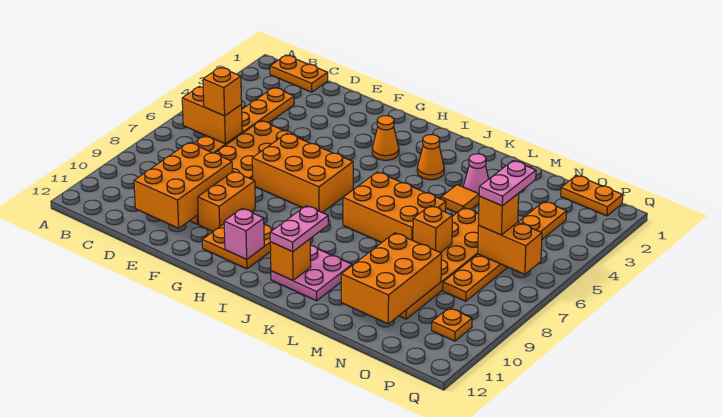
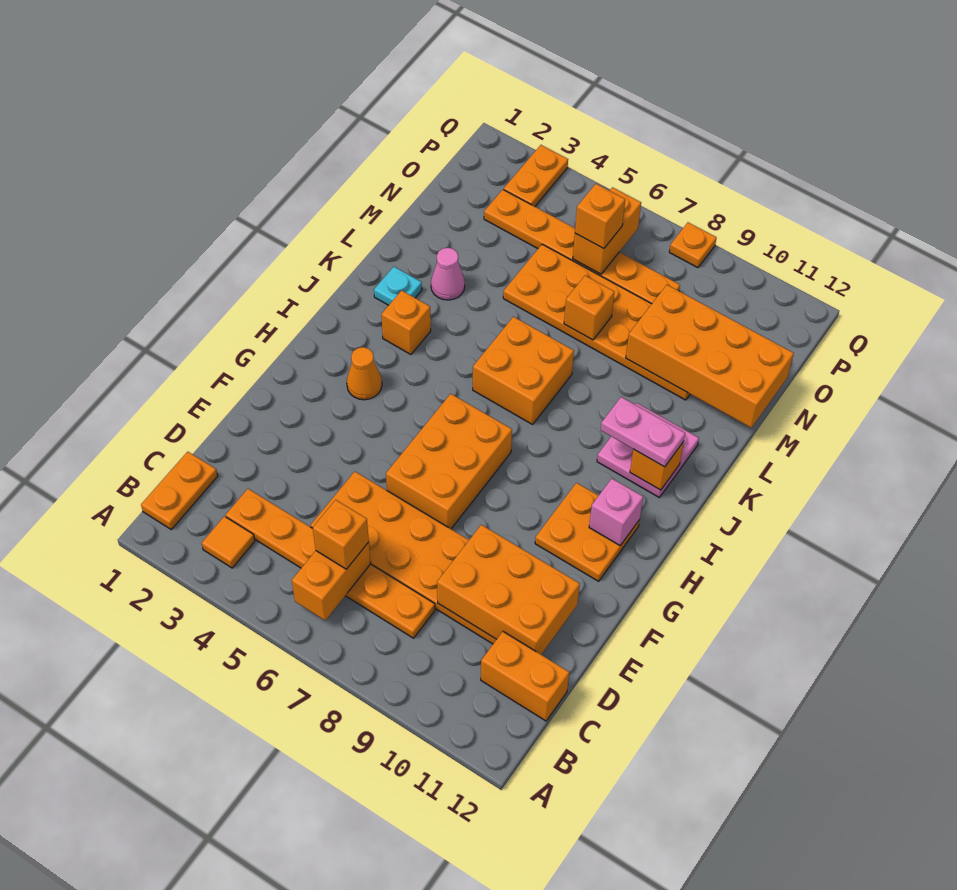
orange 1x2 brick [198,172,255,231] -> orange 1x2 brick moved to [481,632,569,721]
orange 1x1 cone [417,135,444,180] -> orange 1x1 brick [381,290,431,354]
orange 2x3 brick [343,172,446,243] -> orange 2x2 brick [473,317,574,424]
none -> cyan 1x1 plate [374,267,422,305]
orange 1x1 tile [441,185,479,213] -> orange 1x1 tile moved to [202,516,255,568]
orange 2x3 brick [341,233,442,324] -> orange 2x4 brick [626,285,794,428]
orange 1x2 plate [561,175,623,216] -> orange 1x2 plate moved to [504,145,568,206]
pink 1x2 plate [479,161,536,206] -> none
orange 1x1 plate [432,308,472,341] -> orange 1x1 plate moved to [669,222,717,268]

